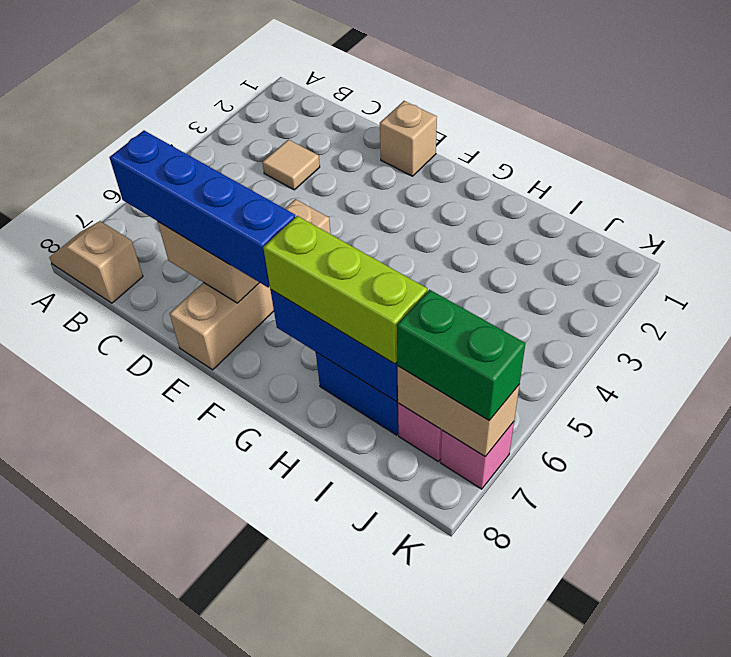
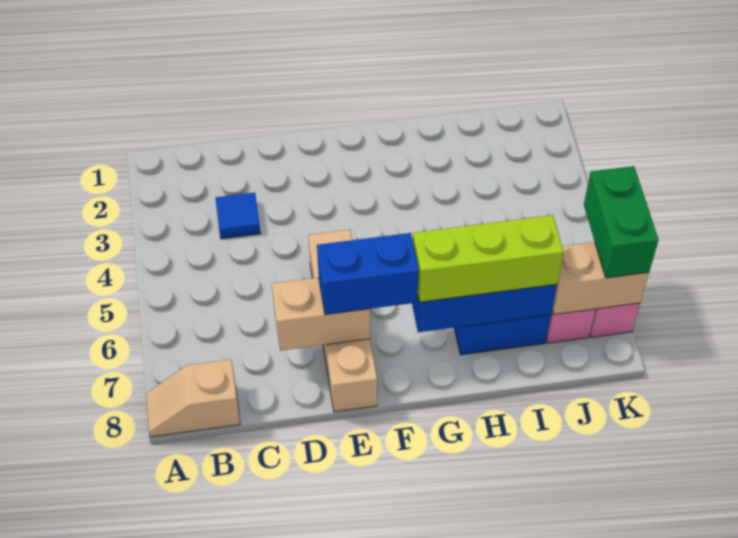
tan 1x1 tile [262,140,320,190] -> blue 1x1 tile [215,192,261,239]
blue 1x4 brick [109,131,295,287] -> blue 1x2 brick [317,233,419,315]
tan 1x1 brick [380,101,437,176] -> none
green 1x2 brick [397,290,525,420] -> green 1x2 brick turned to [584,166,658,278]

